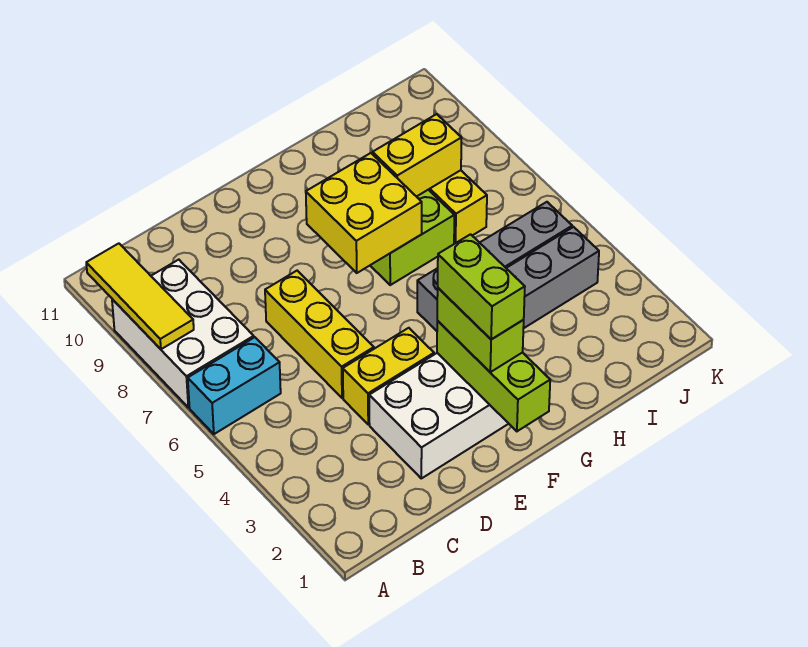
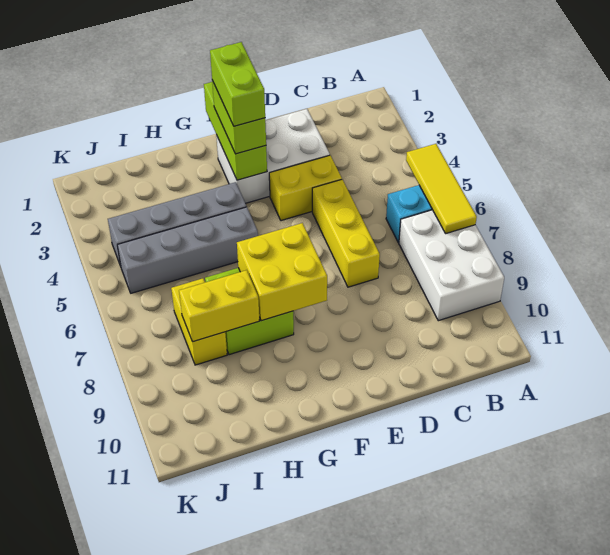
yellow 1x3 tile [86,243,194,349] -> yellow 1x3 tile moved to [406,144,477,233]

